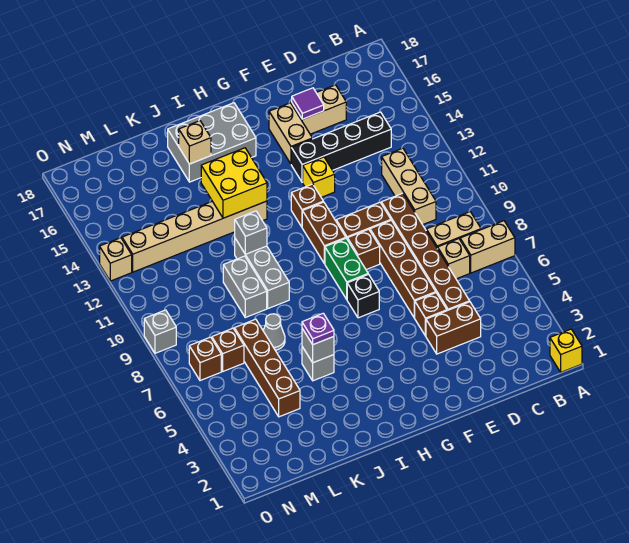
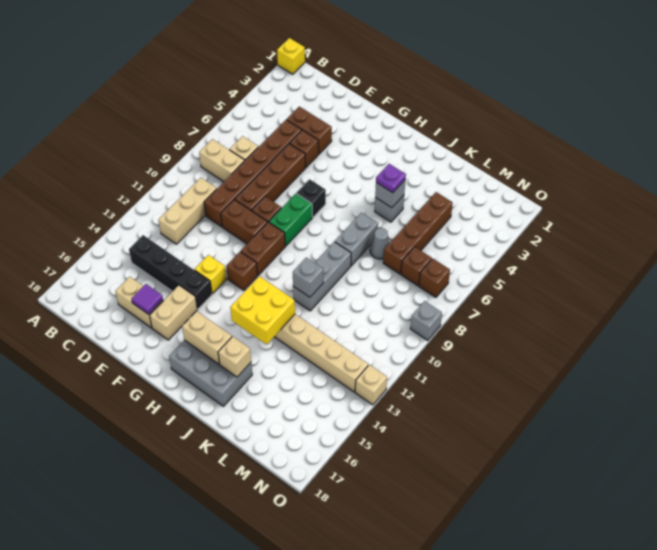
tan 1x2 brick [460,221,515,273] -> tan 1x2 brick moved to [182,311,232,364]
grey 1x2 brick [223,256,267,317] -> grey 1x2 brick moved to [335,213,378,266]

